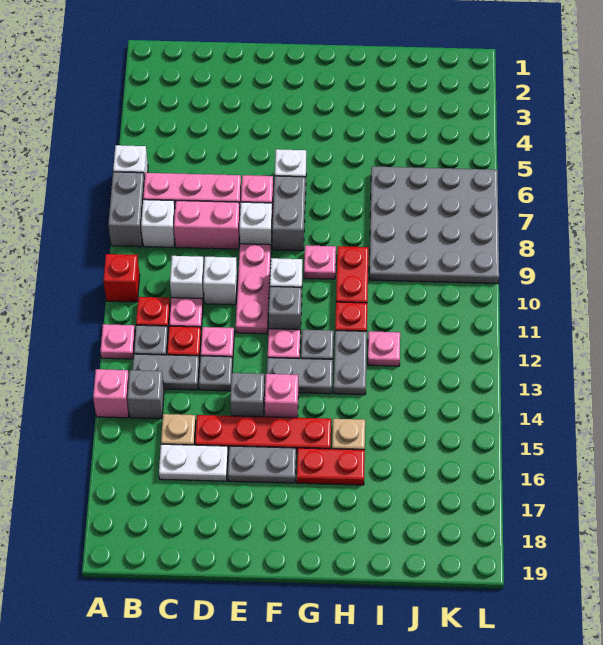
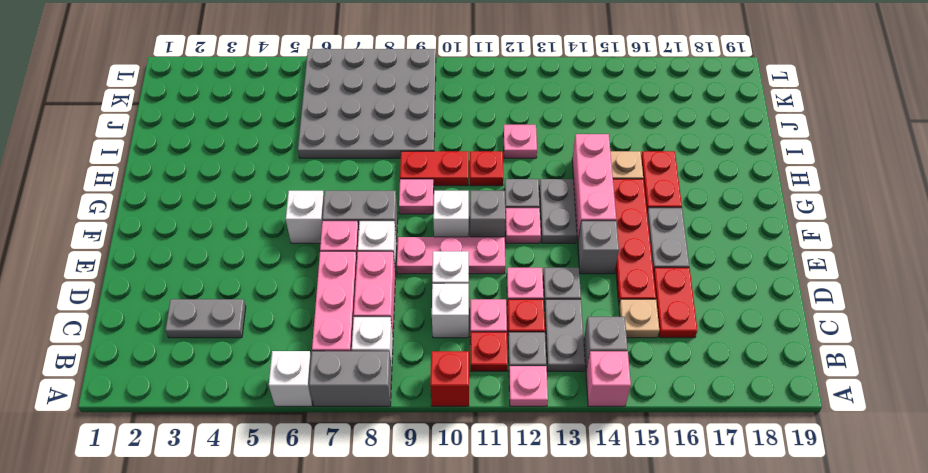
white 1x2 plate [159,444,228,481] -> red 1x2 plate [653,268,697,338]
pink 1x1 brick [265,374,298,418] -> pink 1x3 brick [572,134,616,240]
grey 1x2 plate [334,331,367,395] -> grey 1x2 plate moved to [166,299,246,338]

